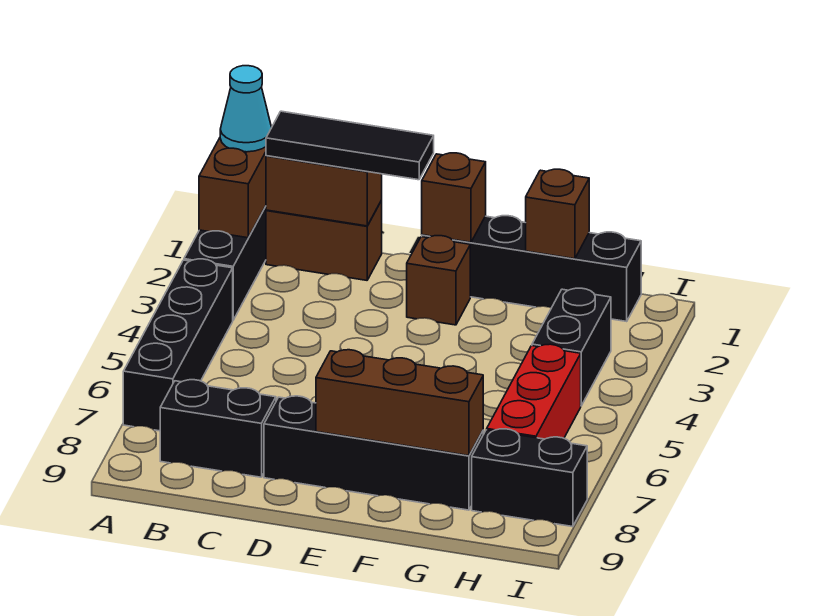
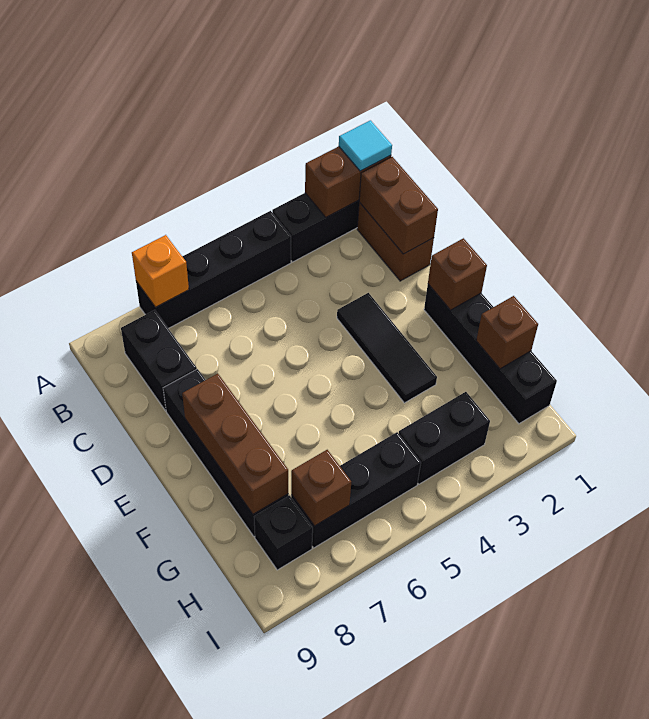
cyan 1x1 cone [220,66,272,152] -> cyan 1x1 tile [339,120,392,171]
none -> orange 1x1 brick [132,235,189,307]
black 1x3 tile [266,111,434,180] -> black 1x3 tile moved to [337,293,437,403]
brown 1x1 brick [407,236,470,325] -> brown 1x1 brick moved to [291,450,351,526]
red 1x3 brick [487,344,581,439] -> black 1x3 brick [291,432,421,548]
black 1x2 brick [472,429,587,527] -> black 1x1 brick [254,496,313,570]

